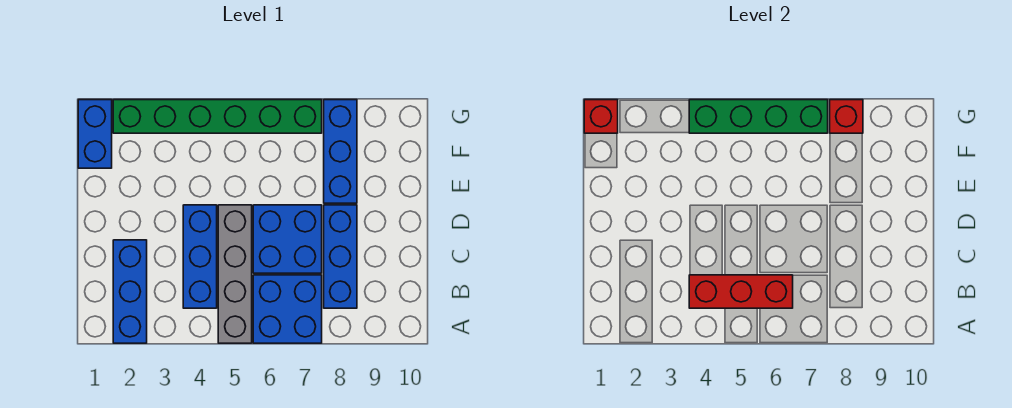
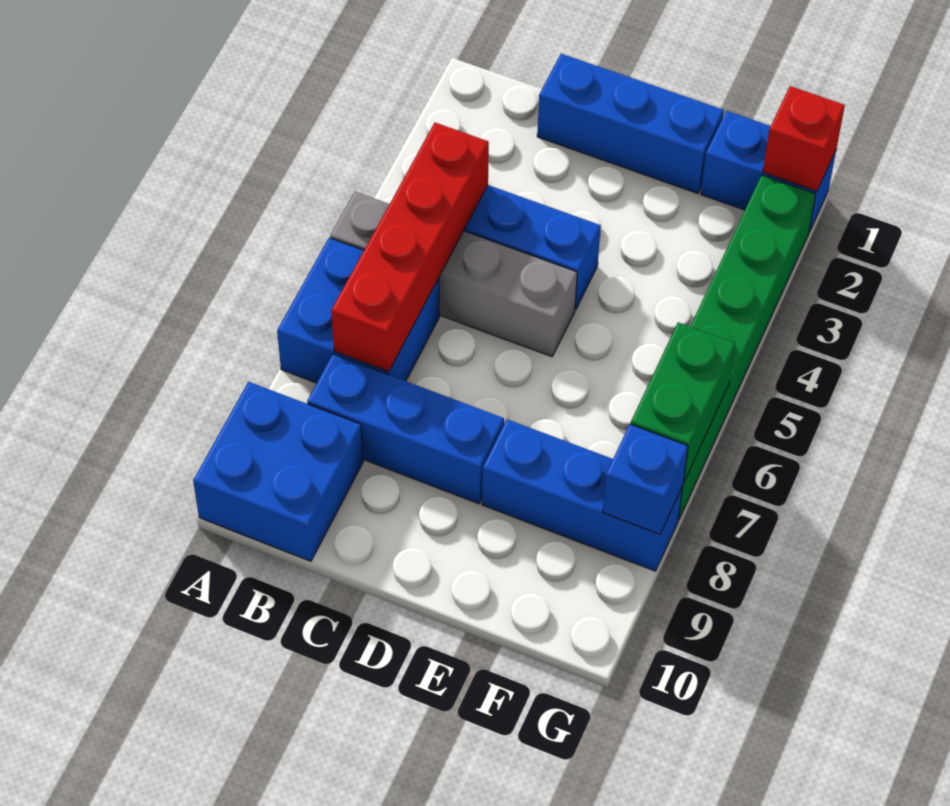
blue 1x3 brick [113,240,147,343] -> blue 1x3 brick moved to [537,54,724,193]
red 1x3 brick [689,275,793,308] -> red 1x4 brick [331,123,489,372]
blue 2x2 brick [253,205,322,273] -> blue 2x2 brick moved to [193,382,363,561]
green 1x4 brick [689,100,828,133] -> green 1x2 brick [631,322,735,482]
red 1x1 brick [830,100,863,133] -> blue 1x1 brick [603,424,688,534]

